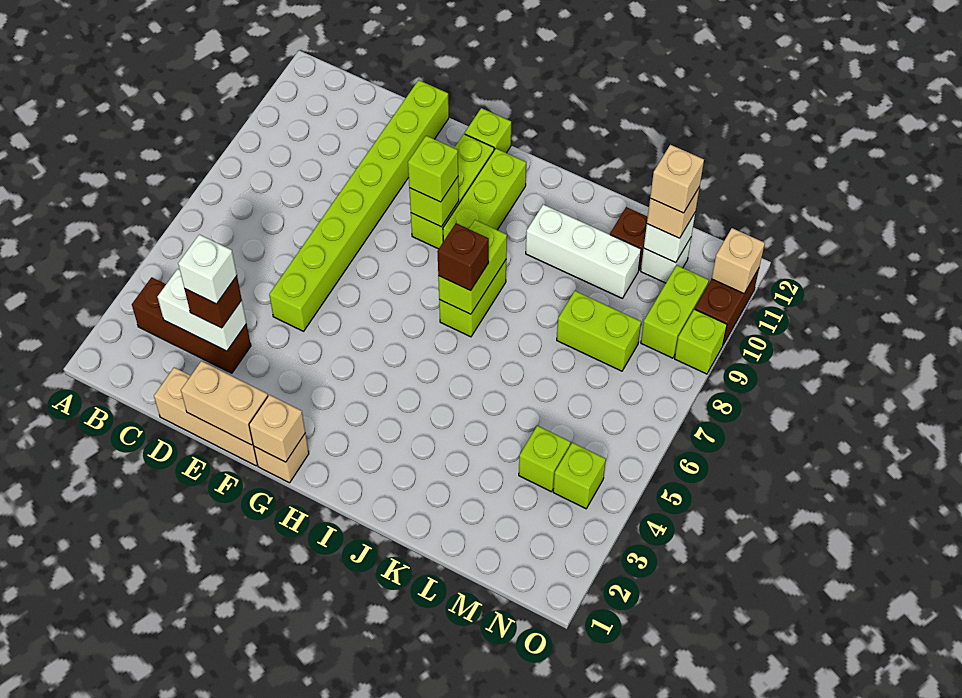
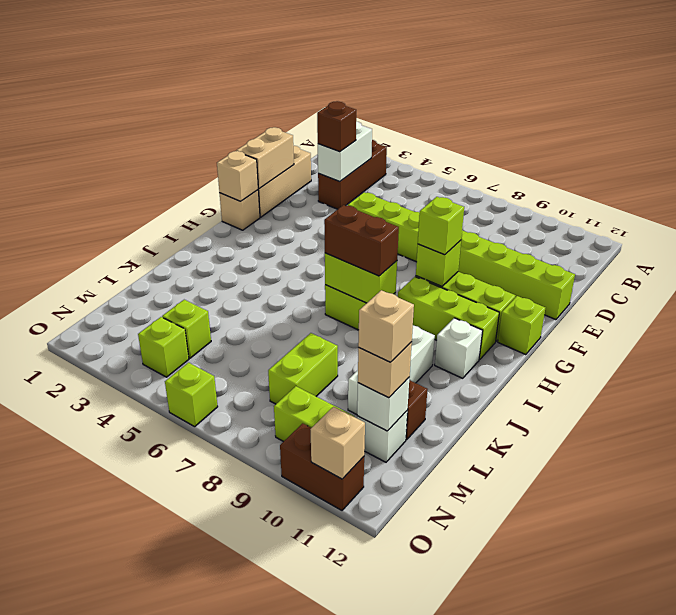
white 1x1 brick [178,235,237,304] -> white 1x1 brick moved to [435,318,483,378]
brown 1x1 brick [437,223,489,291] -> brown 1x2 brick [324,205,399,276]
lime 1x1 brick [675,309,727,374] -> lime 1x1 brick moved to [165,363,218,427]

